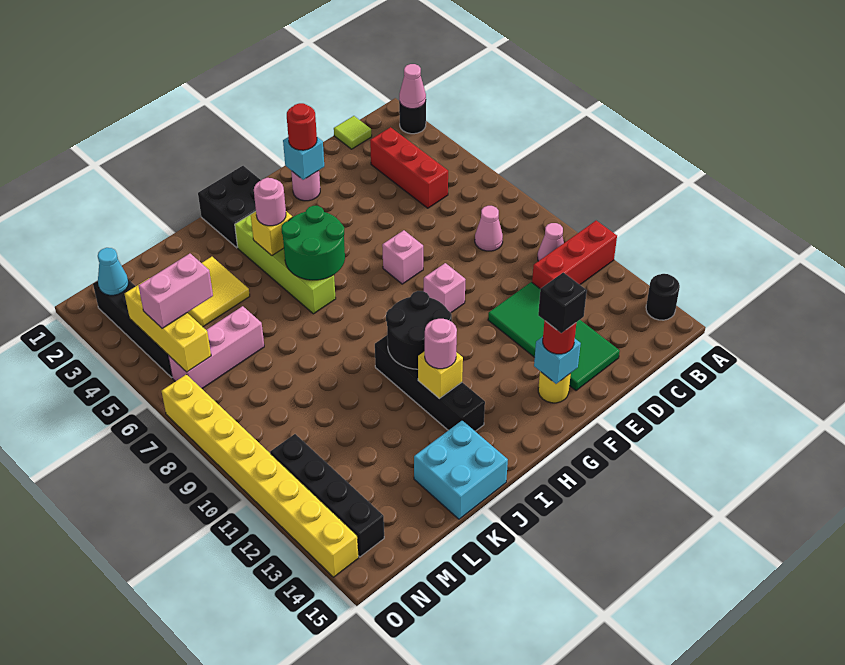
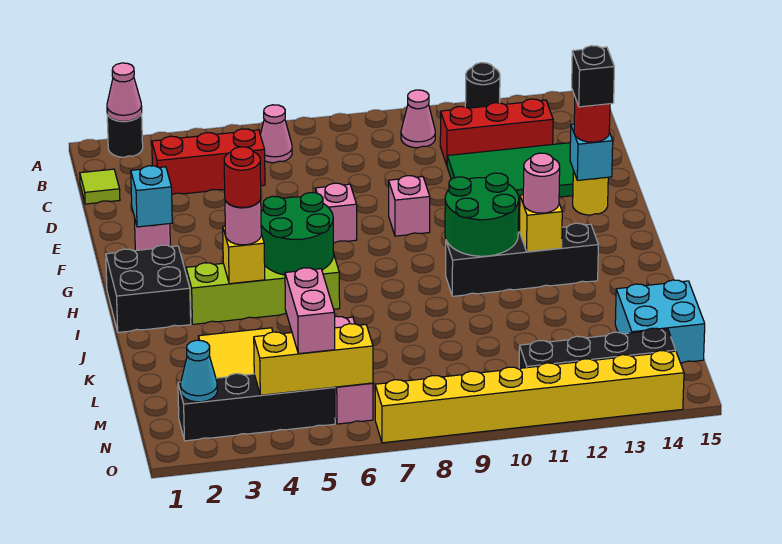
red 1x3 brick [532,221,617,289] -> red 1x3 brick turned to [440,99,553,165]
black 1x1 round brick [646,274,680,320] -> black 1x1 round brick moved to [465,63,500,108]
pink 1x1 cone [475,206,503,251] -> pink 1x1 cone moved to [260,105,292,163]
red 1x1 round brick [287,103,317,150] -> red 1x1 round brick moved to [224,147,261,207]
black 2x2 round brick [386,291,452,369] -> green 2x2 round brick [445,173,519,256]
cyan 2x2 brick [414,421,508,519] -> cyan 2x2 brick moved to [615,280,705,363]

